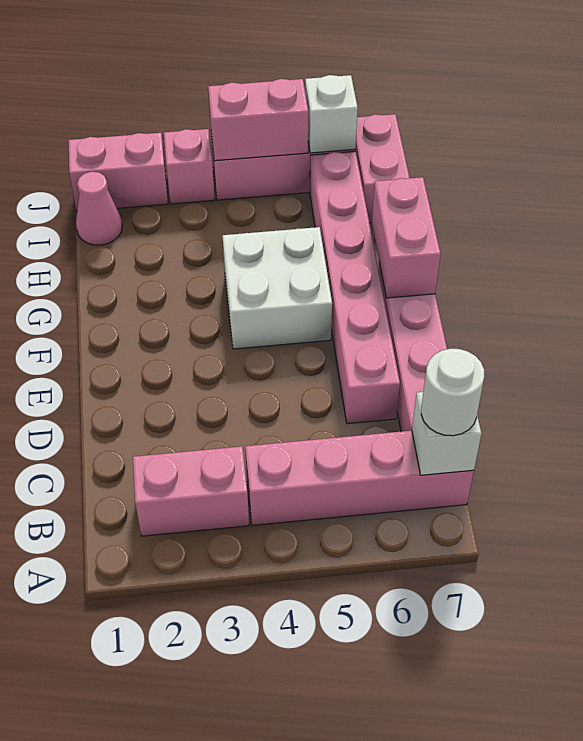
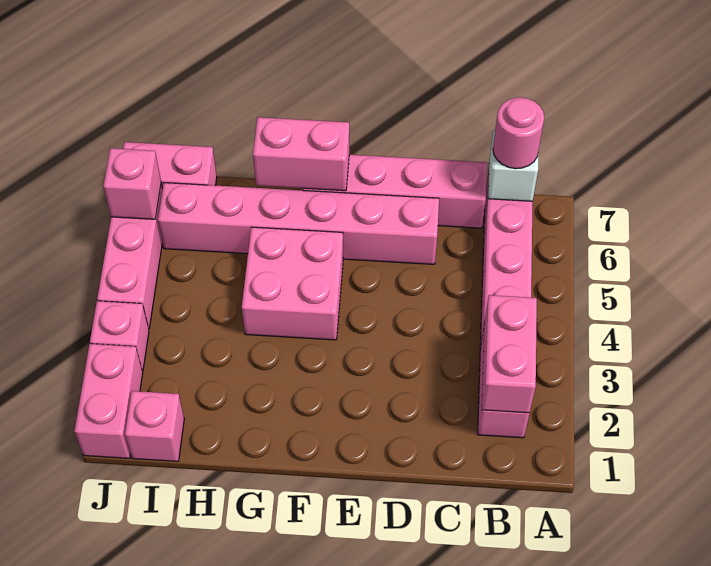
white 1x1 round brick [421,349,484,436] -> pink 1x1 round brick [493,97,544,169]
white 2x2 brick [223,227,332,349] -> pink 2x2 brick [242,227,343,340]
pink 1x1 cone [76,172,122,245] -> pink 1x1 brick [125,391,184,461]
pink 1x2 brick [208,79,308,161] -> pink 1x2 brick moved to [482,295,537,413]
white 1x1 brick [305,75,358,153] -> pink 1x1 brick [103,148,161,219]

